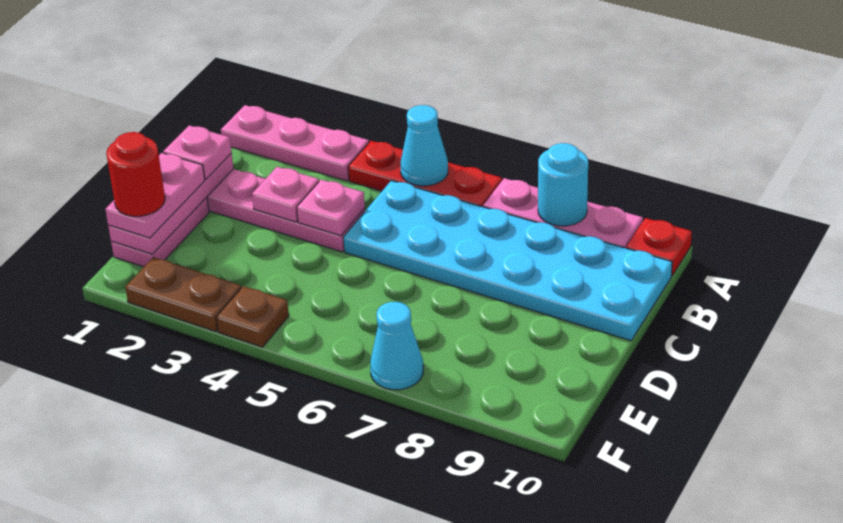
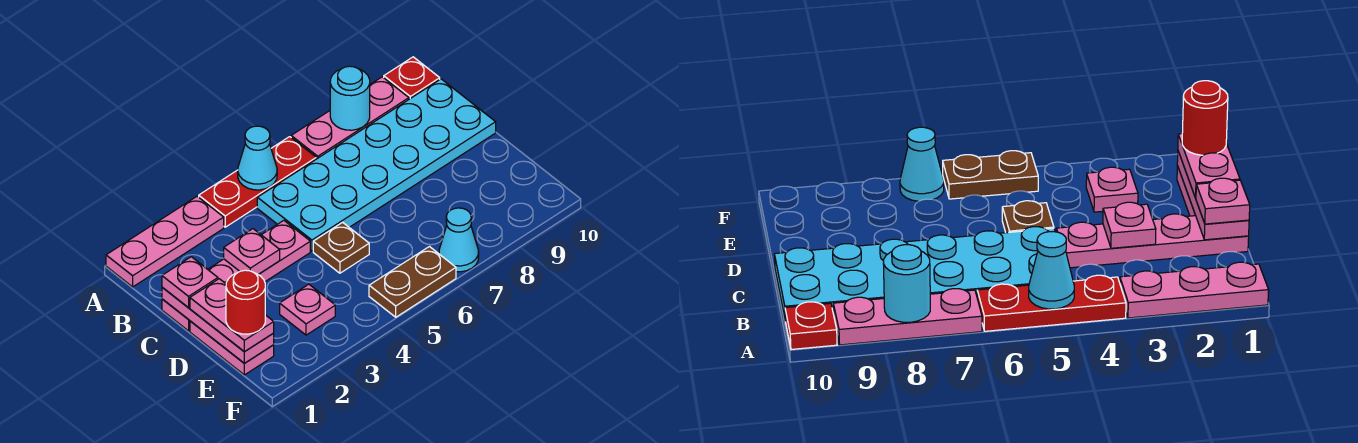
pink 1x1 plate [297,180,365,236] -> pink 1x1 plate moved to [280,284,335,335]
brown 1x2 plate [125,257,241,332] -> brown 1x2 plate moved to [369,247,456,317]
brown 1x1 plate [216,286,289,347] -> brown 1x1 plate moved to [313,222,369,273]

